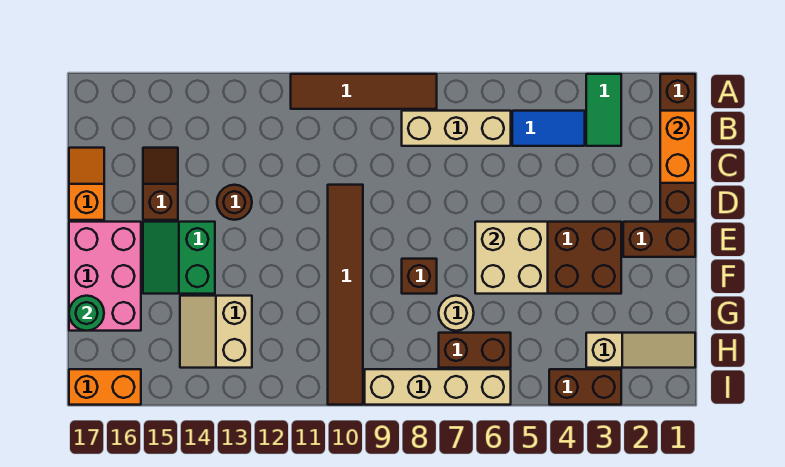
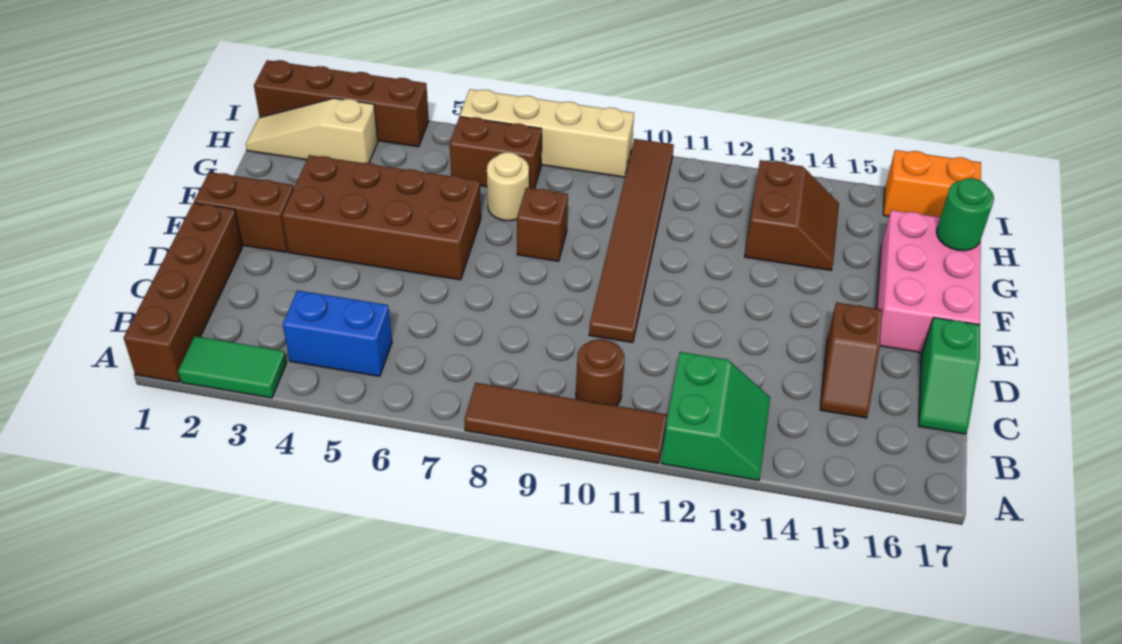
green 1x2 tile [586,74,621,146] -> green 1x2 tile turned to [178,336,287,398]
orange 1x2 brick [660,111,695,183] -> none
blue 1x2 tile [512,111,585,146] -> blue 1x2 brick [283,290,392,376]
tan 1x3 brick [402,111,511,146] -> none
orange 1x2 slope [69,148,104,220] -> green 1x2 slope [918,318,980,434]
brown 1x1 round brick [217,185,252,220] -> brown 1x1 round brick moved to [576,339,624,406]
tan 2x2 brick [475,222,548,294] -> none
green 2x2 slope [143,222,215,294] -> green 2x2 slope moved to [661,352,770,480]
tan 2x2 slope [180,296,252,368] -> brown 2x2 slope [745,160,839,270]
brown 1x2 brick [549,369,621,405] -> brown 1x4 brick [254,60,429,147]

